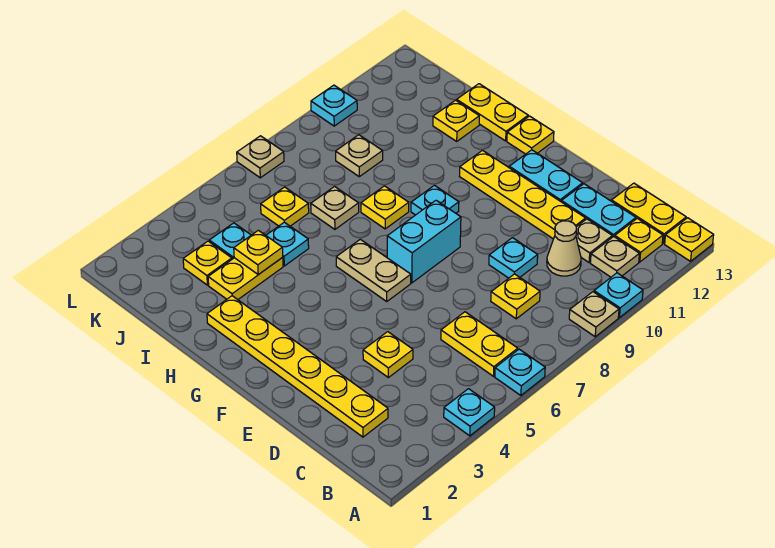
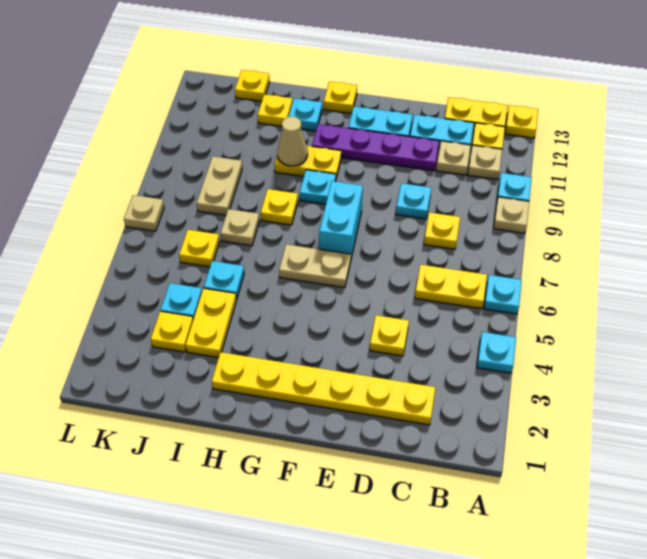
tan 1x1 cone [547,221,581,276] -> tan 1x1 cone moved to [277,117,308,166]
yellow 1x4 plate [459,150,586,239] -> purple 1x4 plate [312,124,439,171]
yellow 1x2 plate [457,84,528,141] -> yellow 1x2 plate moved to [275,146,341,178]
yellow 1x1 plate [234,230,283,275] -> yellow 1x1 plate moved to [235,70,270,101]
tan 1x1 plate [336,135,383,177] -> tan 1x2 plate [197,156,242,215]
cyan 1x1 plate [311,85,357,126] -> cyan 1x1 plate moved to [289,98,322,131]

